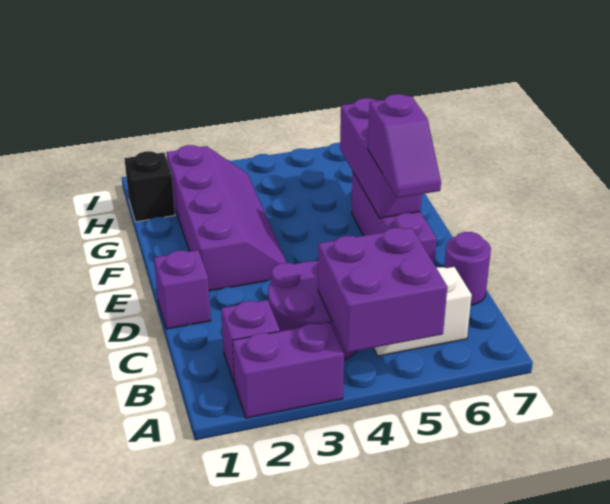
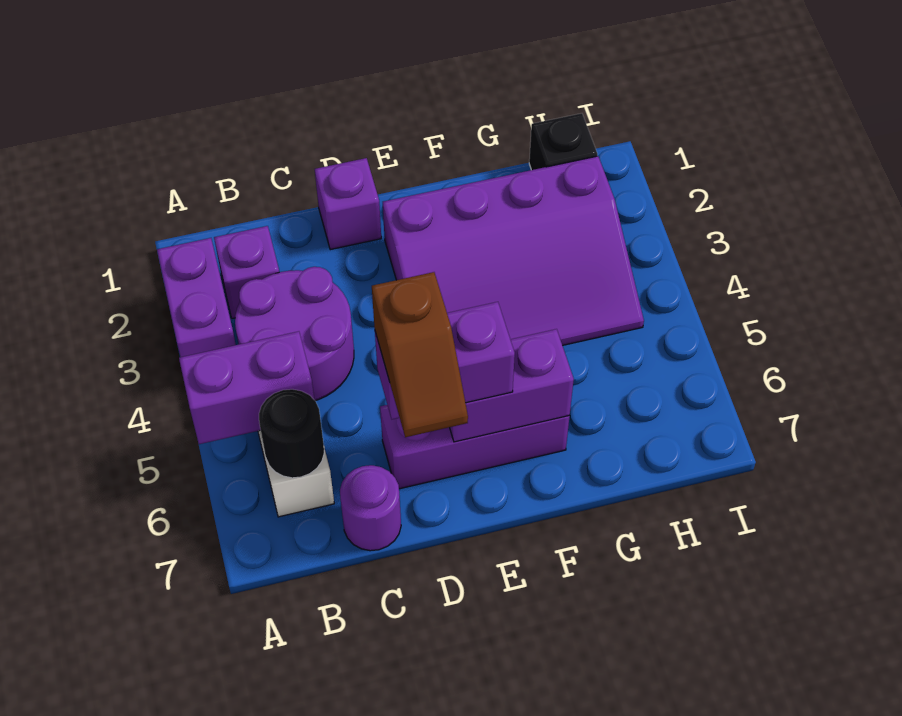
purple 2x2 brick [318,228,447,353] -> purple 1x2 brick [179,331,314,444]
none -> black 1x1 round brick [259,389,324,478]
purple 1x2 slope [368,94,441,198] -> purple 1x2 brick [375,302,515,419]
none -> brown 1x2 slope [372,272,468,437]
purple 2x4 slope [166,145,287,291] -> purple 3x4 slope [383,156,644,345]
purple 1x3 brick [340,98,422,218] -> purple 1x2 brick [450,329,574,442]

